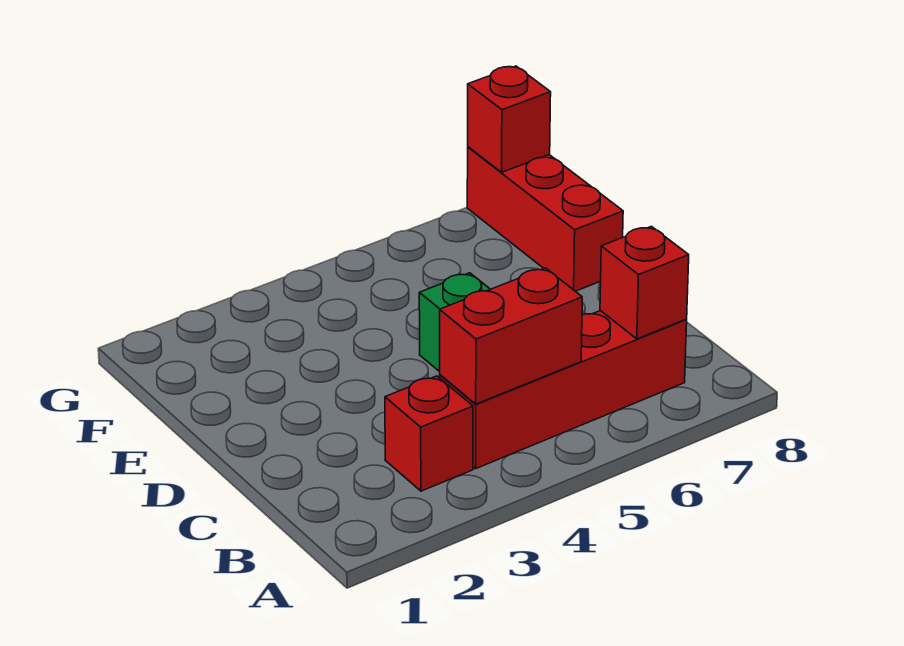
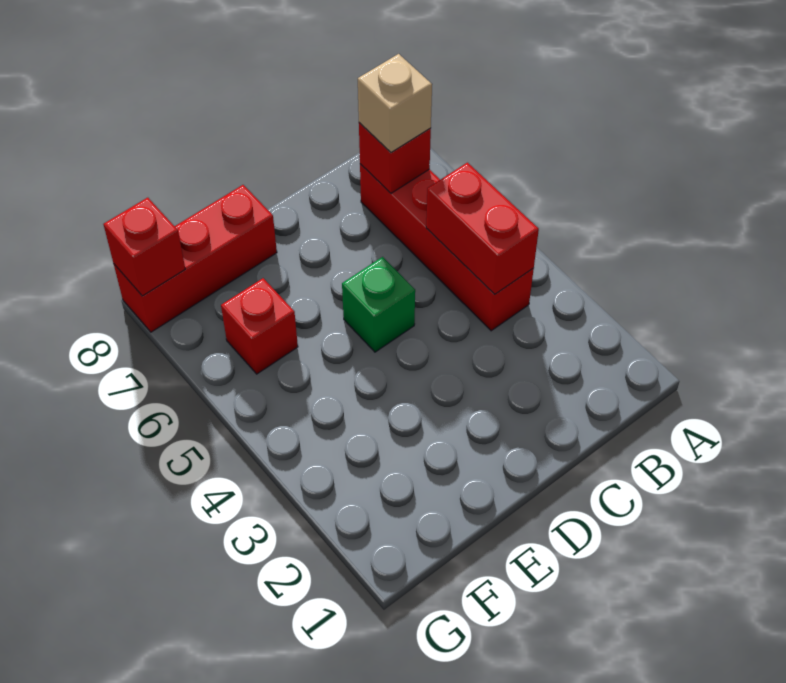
red 1x1 brick [385,376,473,491] -> red 1x1 brick moved to [221,278,298,374]
none -> tan 1x1 brick [358,54,432,152]

